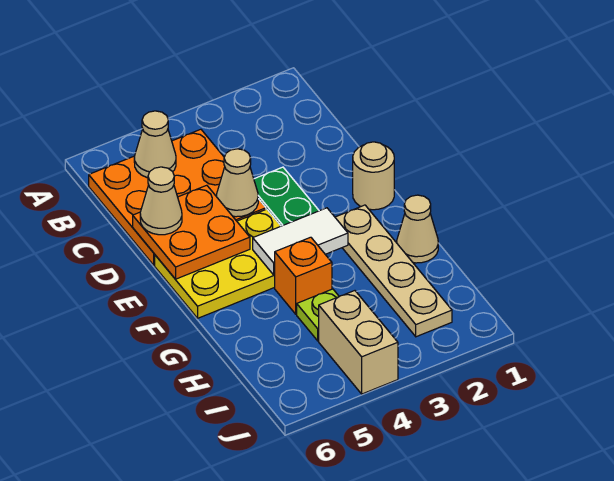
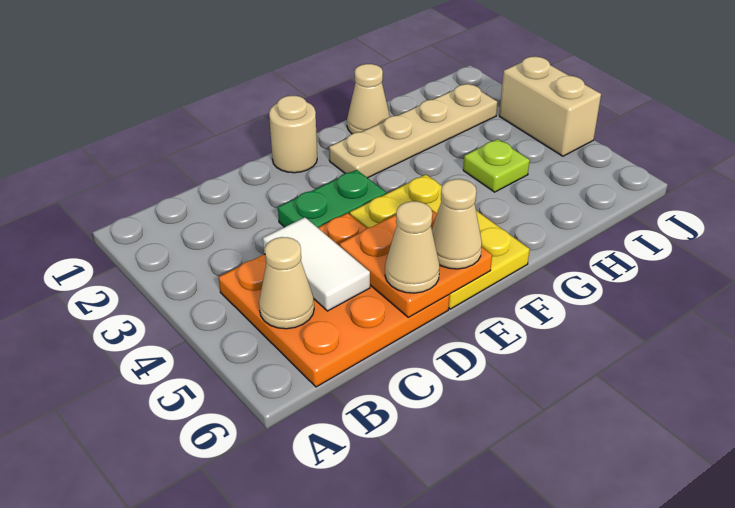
tan 1x1 cone [217,149,258,217] -> tan 1x1 cone moved to [432,179,482,269]
white 1x2 tile [253,208,348,275] -> white 1x2 tile moved to [263,218,370,311]
orange 1x1 brick [275,237,332,314] -> none
tan 1x2 brick [319,291,398,394] -> tan 1x2 brick turned to [499,57,601,156]

